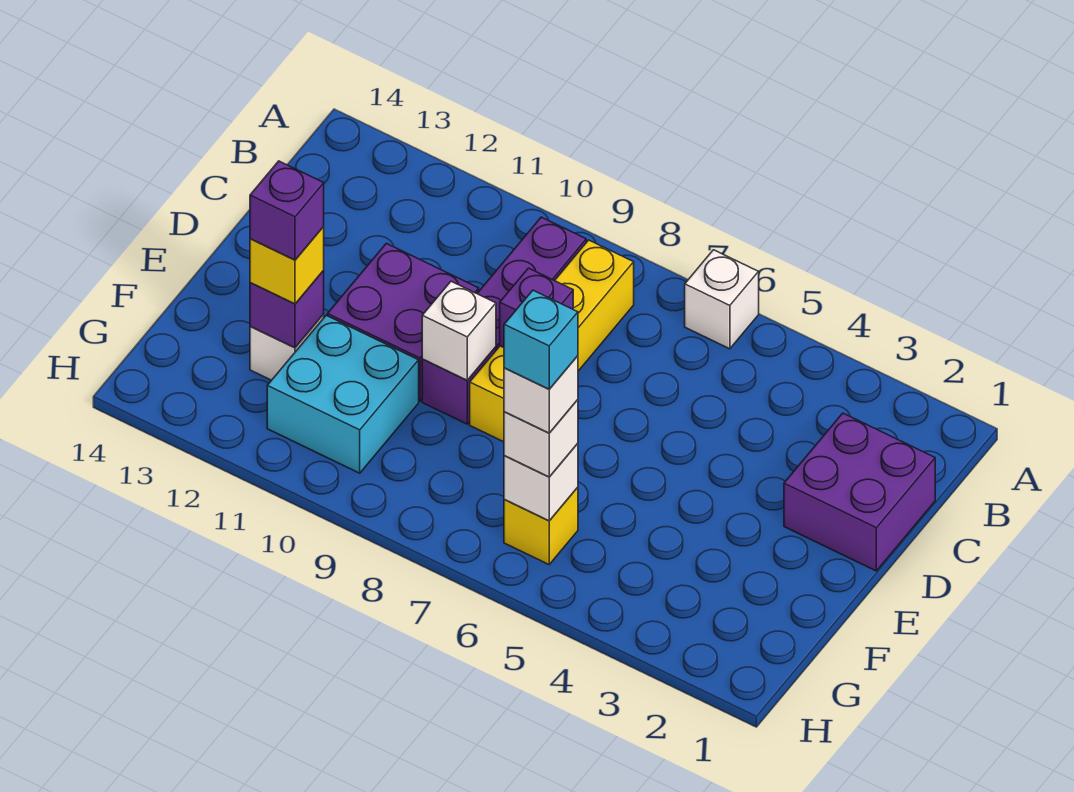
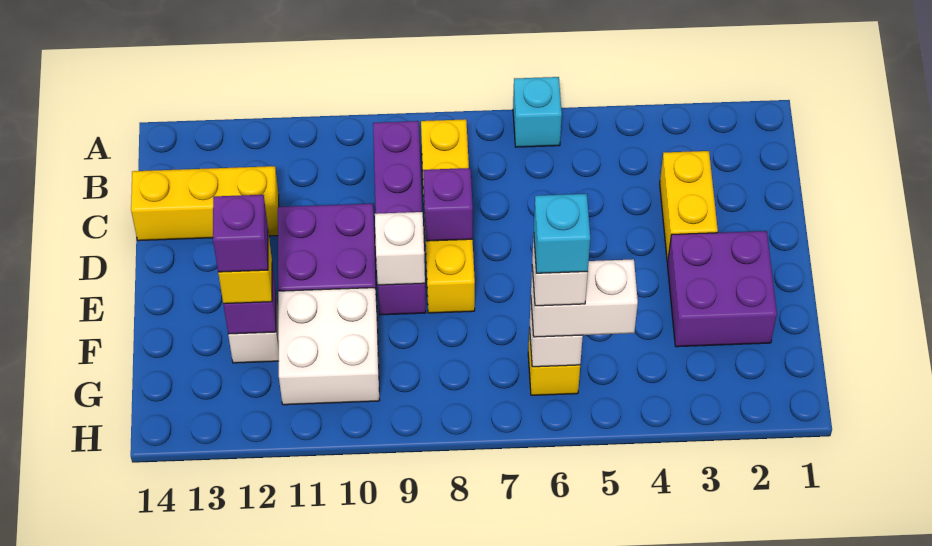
white 1x1 brick [685,250,759,349] -> cyan 1x1 brick [513,77,562,147]
purple 2x2 brick [784,413,935,571] -> purple 2x2 brick moved to [667,231,777,347]
none -> yellow 1x2 brick [660,151,718,262]
none -> yellow 1x3 brick [131,166,279,241]
cyan 2x2 brick [267,315,419,473] -> white 2x2 brick [278,288,380,405]
white 1x1 brick [504,400,578,477] -> white 1x2 brick [531,259,638,337]

